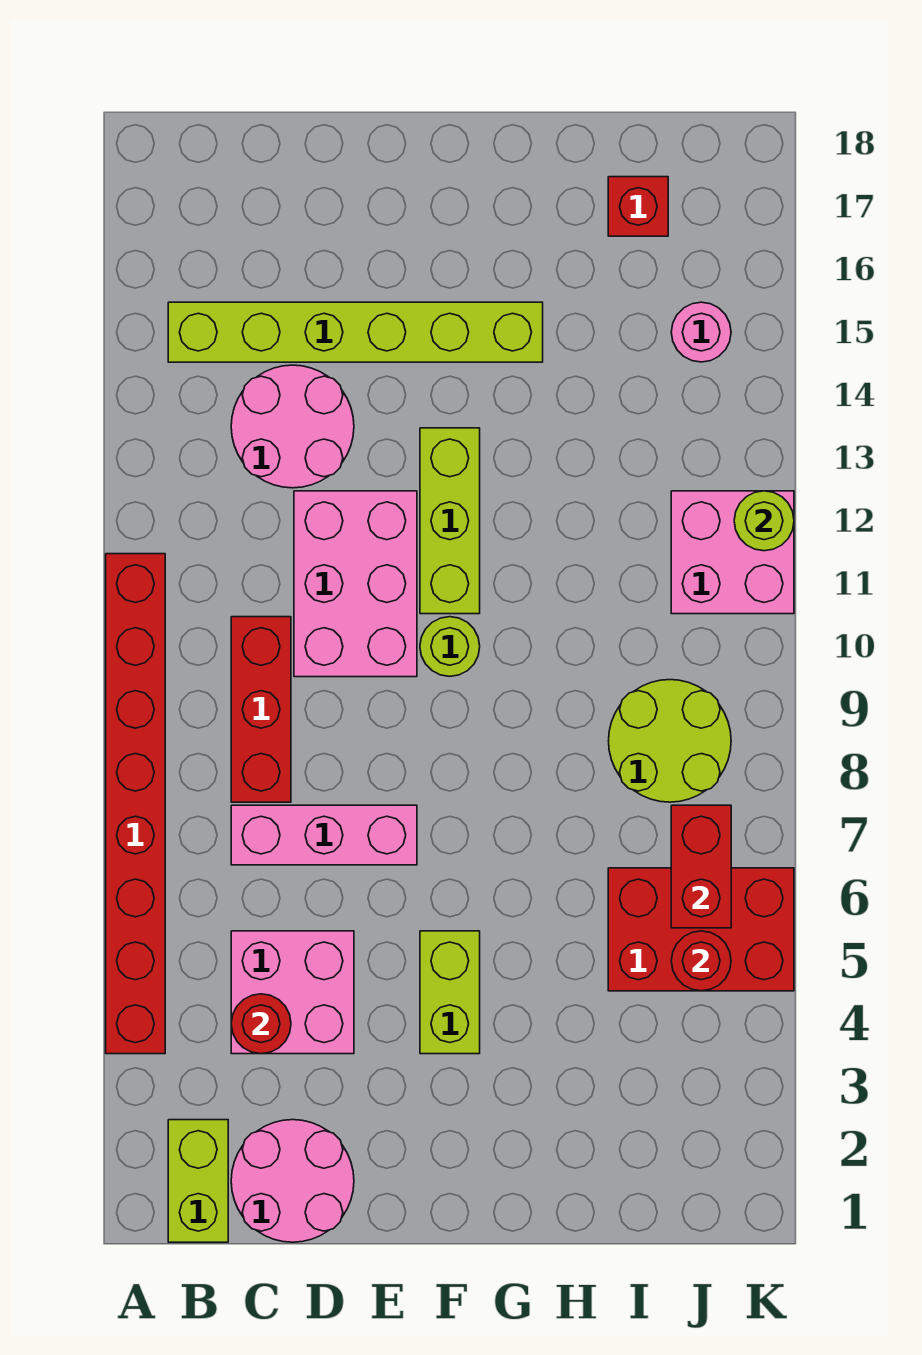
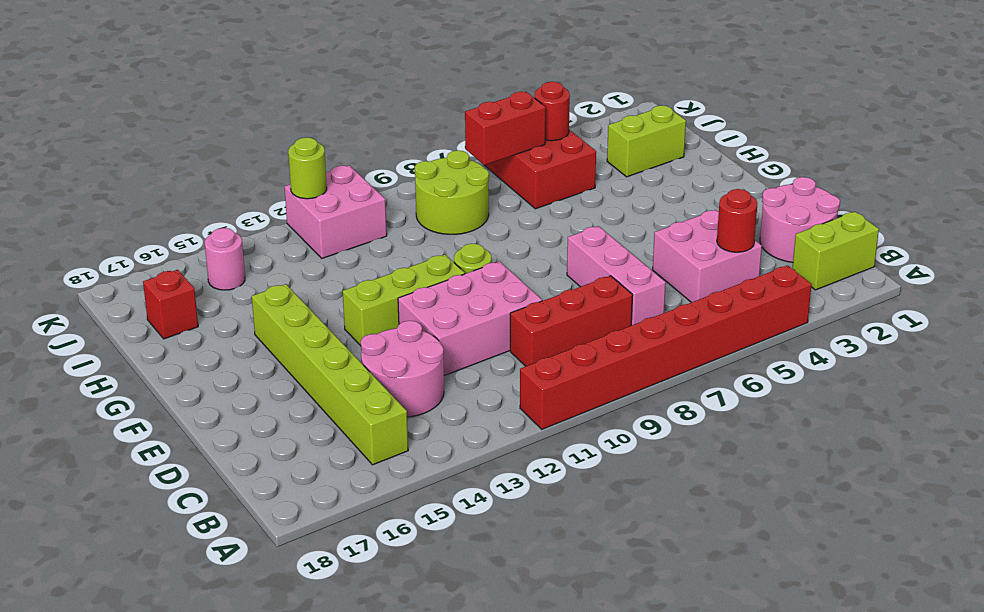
lime 1x2 brick [420,931,480,1054] -> lime 1x2 brick moved to [607,105,686,177]

